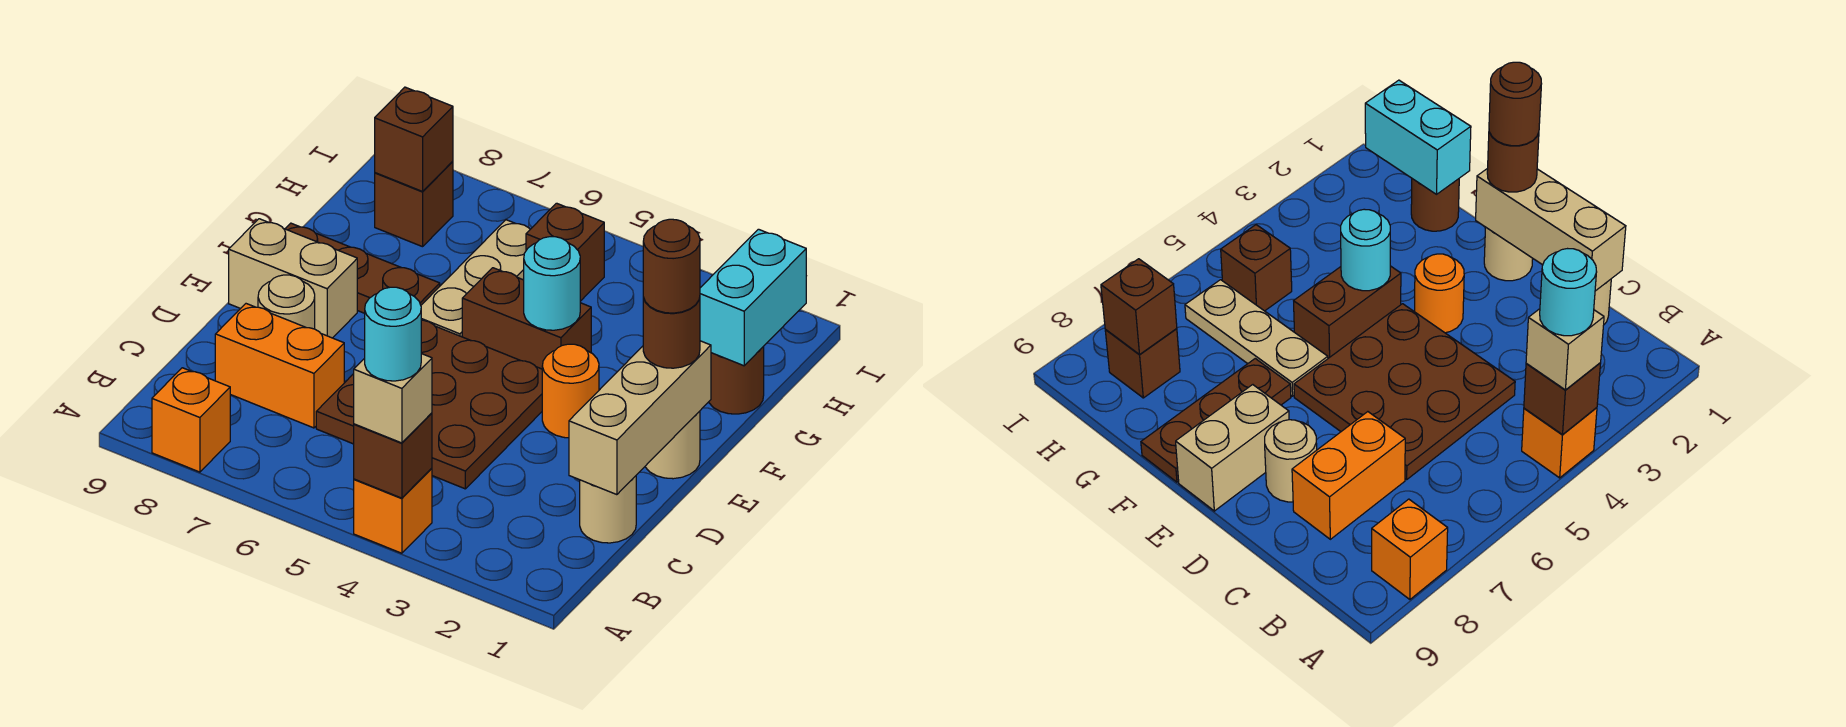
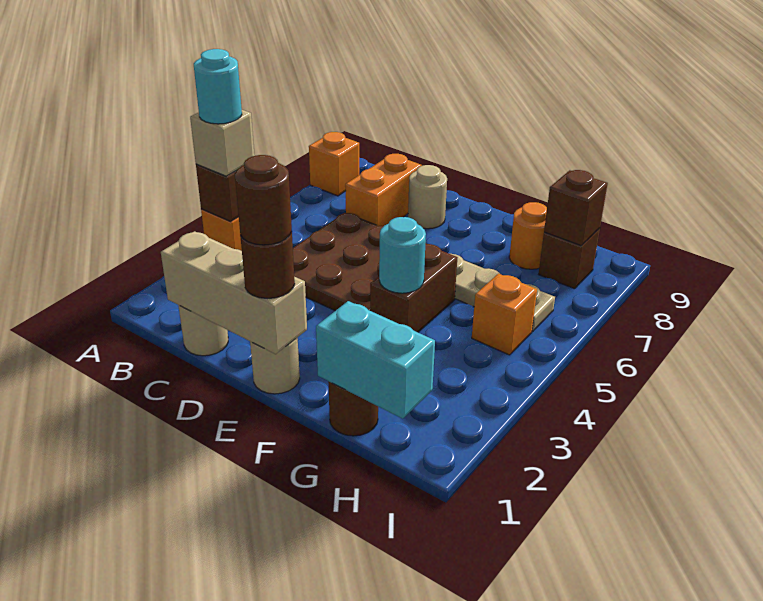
orange 1x1 round brick [542,344,599,438] -> orange 1x1 round brick moved to [509,202,547,269]
tan 1x2 brick [229,219,357,338] -> none
brown 1x3 plate [285,223,440,313] -> none
brown 1x1 brick [526,203,604,301] -> orange 1x1 brick [472,274,537,355]

